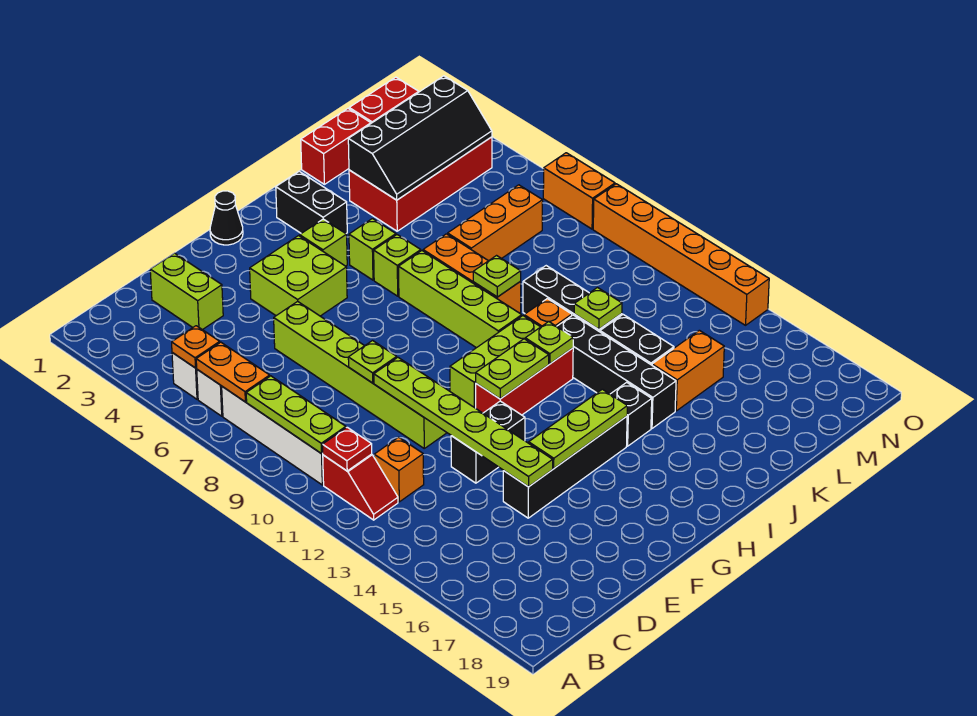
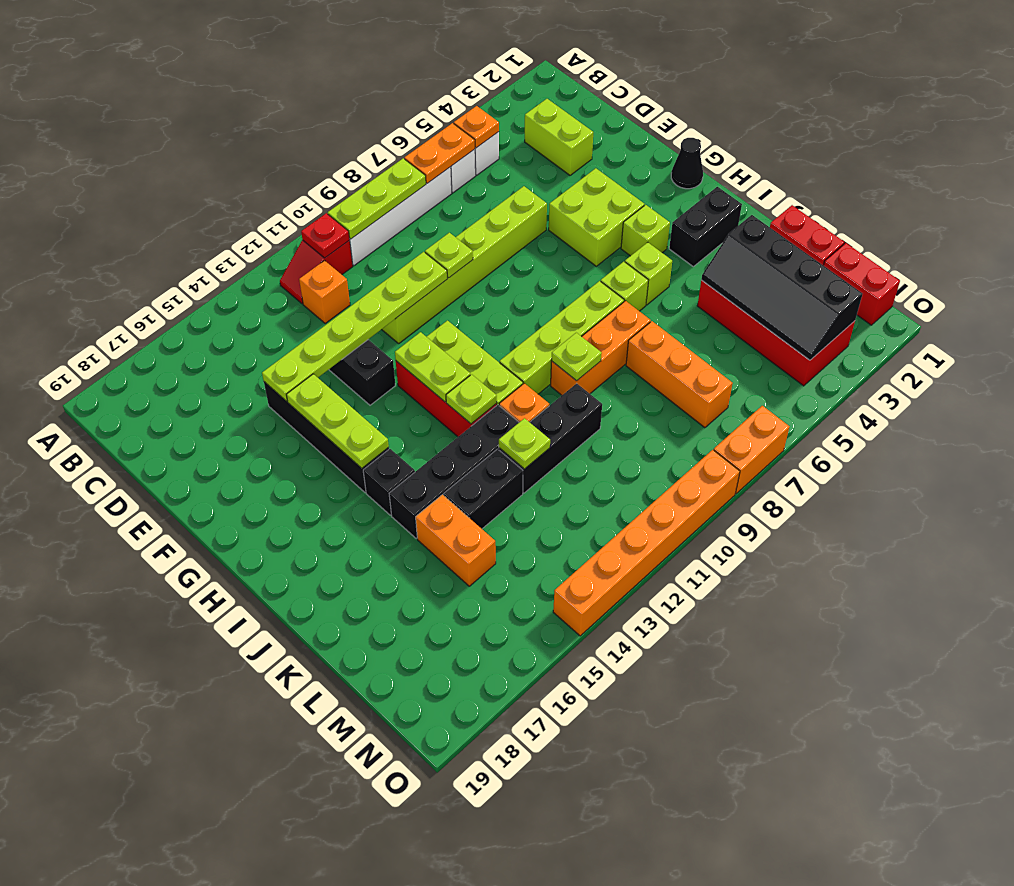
lime 1x2 brick [150,253,223,330] -> lime 1x2 brick turned to [525,99,593,175]

